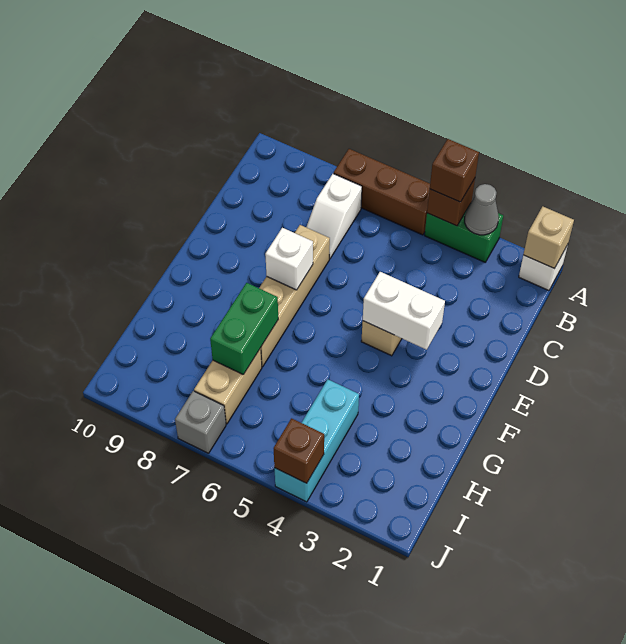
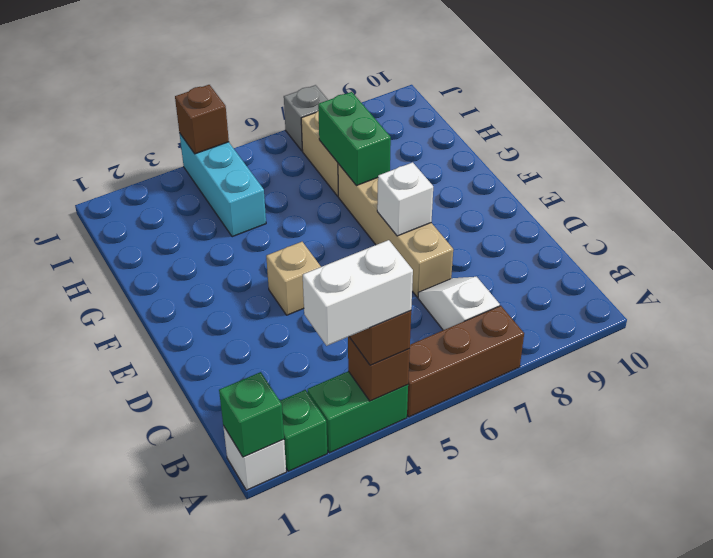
tan 1x1 brick [523,206,574,269] -> green 1x1 brick [219,372,284,457]
none -> green 1x1 brick [280,390,327,471]
grey 1x1 cone [465,184,499,235] -> none
white 1x2 brick [363,272,445,350] -> white 1x2 brick moved to [303,240,413,346]

